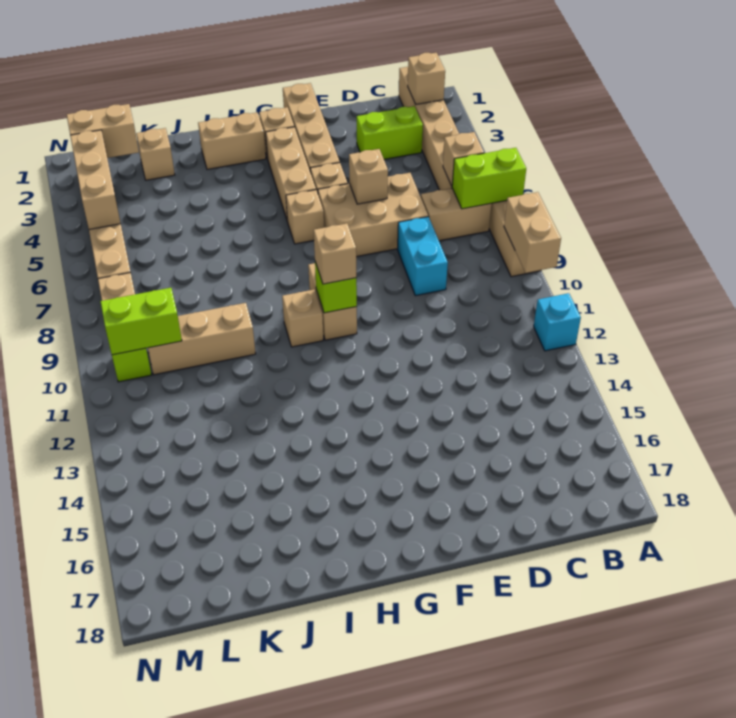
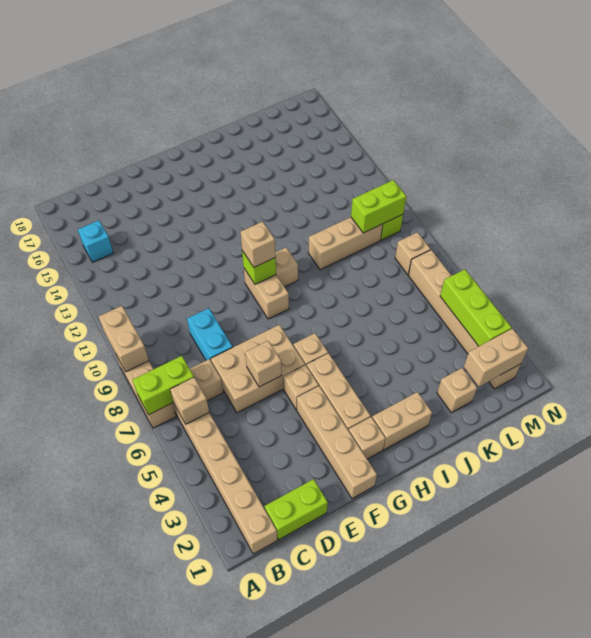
cyan 1x1 brick [534,293,581,351] -> cyan 1x1 brick moved to [78,220,113,262]
tan 1x1 brick [408,53,445,104] -> none
lime 1x2 brick [357,106,423,159] -> lime 1x2 brick moved to [264,479,328,540]
tan 1x3 brick [70,130,121,229] -> lime 1x3 brick [440,269,512,346]

